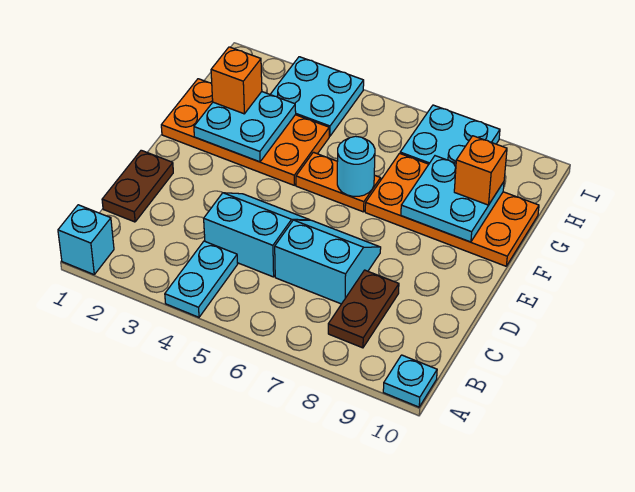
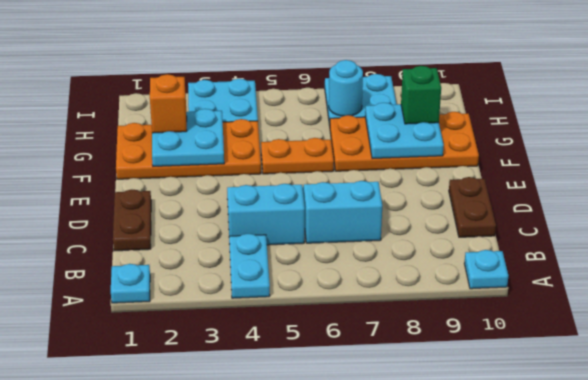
cyan 1x1 brick [58,205,114,274] -> cyan 1x1 plate [111,264,150,303]
brown 1x2 plate [328,270,399,348] -> brown 1x2 plate moved to [449,177,496,237]
cyan 1x1 round brick [337,136,375,196] -> cyan 1x1 round brick moved to [329,60,363,116]
orange 1x1 brick [454,136,507,205] -> green 1x1 brick [401,66,441,124]

